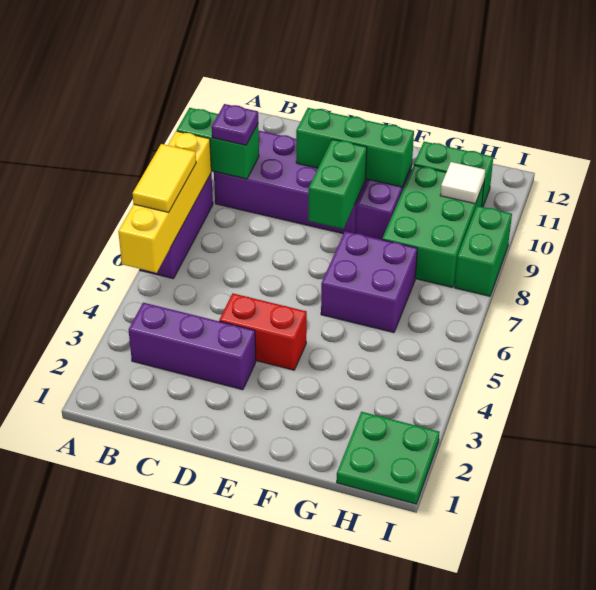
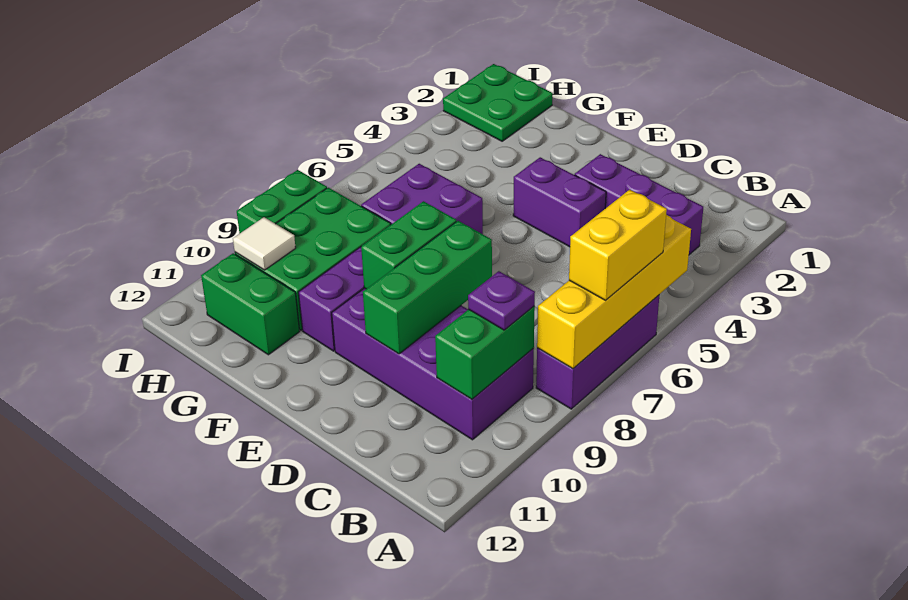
yellow 1x2 tile [132,144,196,212] -> yellow 1x2 brick [569,190,667,300]
green 1x2 brick [177,108,259,179] -> green 1x2 brick turned to [435,306,535,399]
red 1x2 brick [219,293,307,370] -> purple 1x2 brick [513,157,606,247]
green 1x3 brick [296,108,414,187] -> green 1x3 brick turned to [363,221,492,354]

